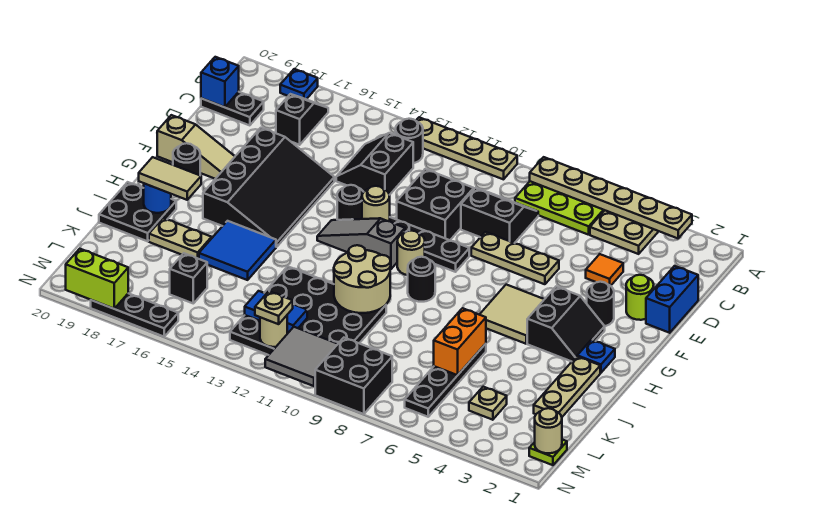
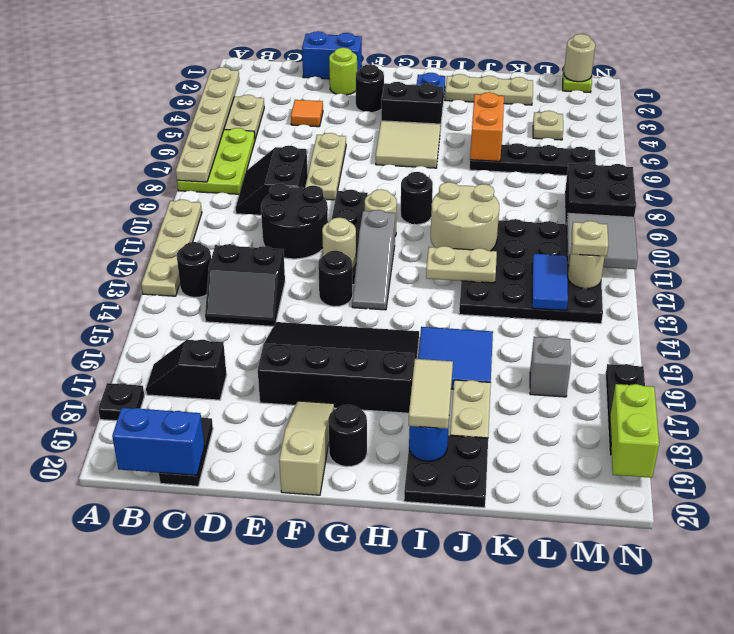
blue 1x1 plate [280,69,318,99] -> black 1x1 plate [98,383,144,421]
blue 1x1 brick [201,57,239,107] -> blue 1x2 brick [112,408,204,475]
black 2x2 brick [397,169,474,240] -> black 2x2 round brick [261,184,328,259]
none -> tan 1x2 plate [426,246,497,283]
orange 1x2 brick [434,308,486,375] -> orange 1x2 brick turned to [470,92,504,161]
black 1x1 brick [170,253,207,303] -> grey 1x1 brick [530,336,571,397]

